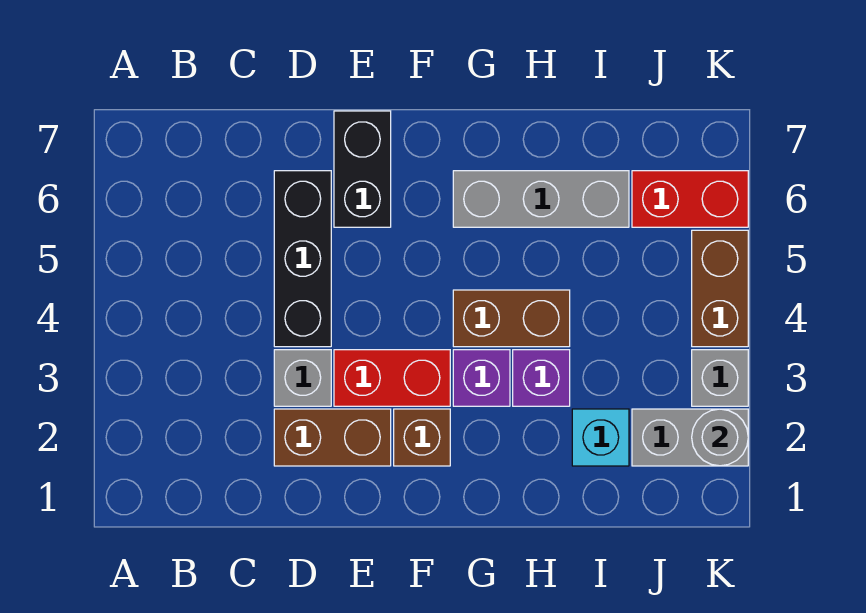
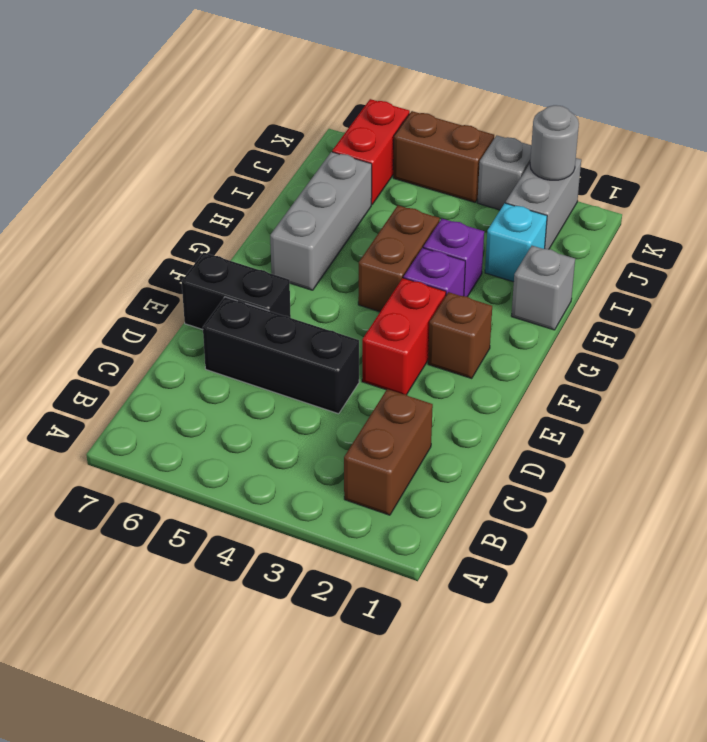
brown 1x2 brick [274,409,391,466] -> brown 1x2 brick moved to [344,389,433,515]
grey 1x1 brick [274,350,331,406] -> grey 1x1 brick moved to [511,246,575,330]

